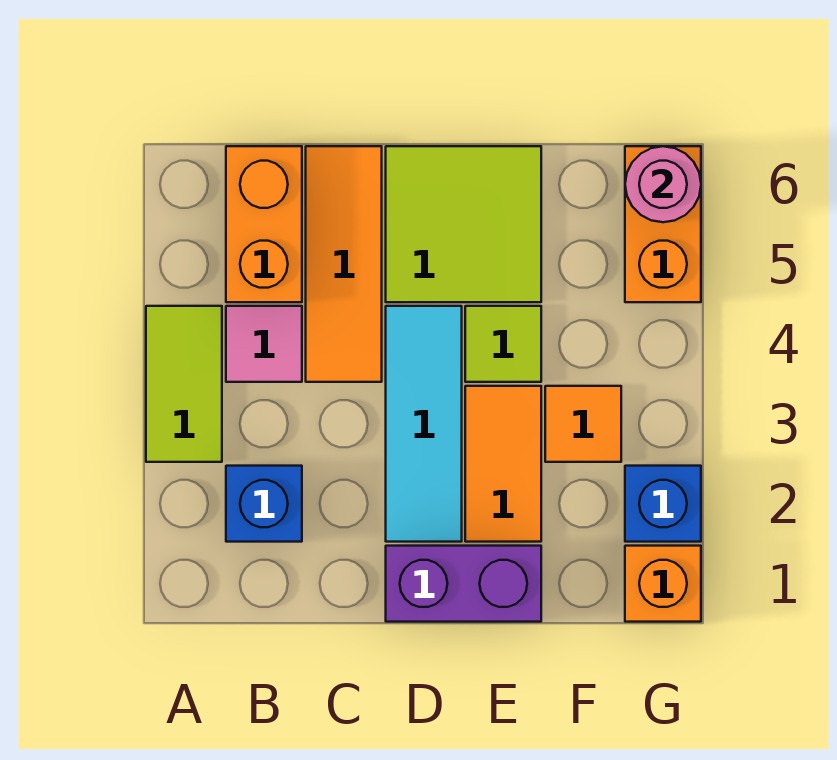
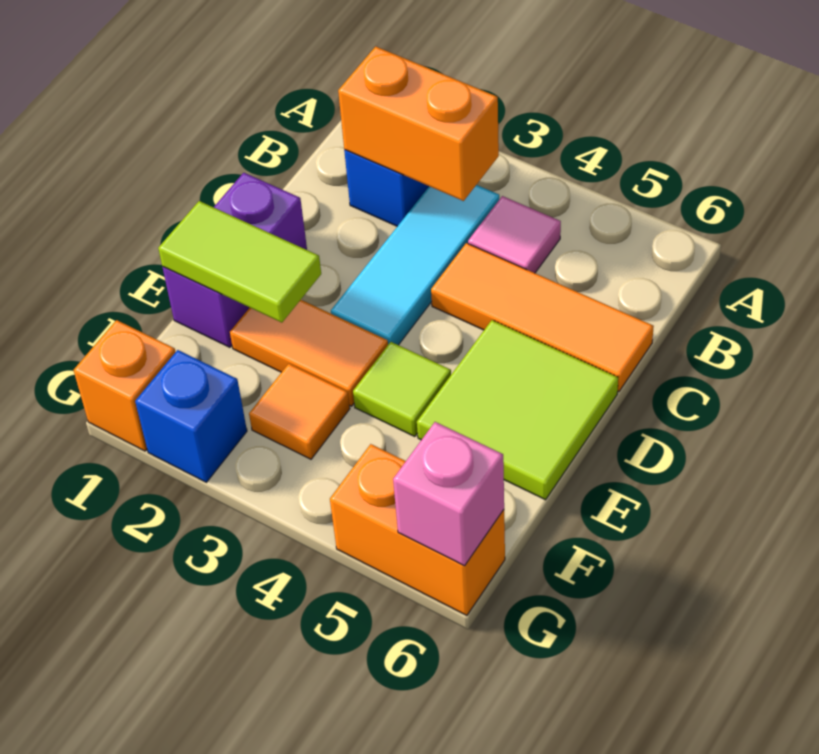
lime 1x2 tile [146,306,222,462] -> lime 1x2 tile moved to [158,201,321,323]
orange 1x2 brick [226,146,302,302] -> orange 1x2 brick moved to [338,46,499,201]
cyan 1x3 tile [386,306,462,542] -> cyan 1x3 tile turned to [331,185,499,345]
pink 1x1 round brick [625,146,701,222] -> pink 1x1 brick [393,422,504,566]

